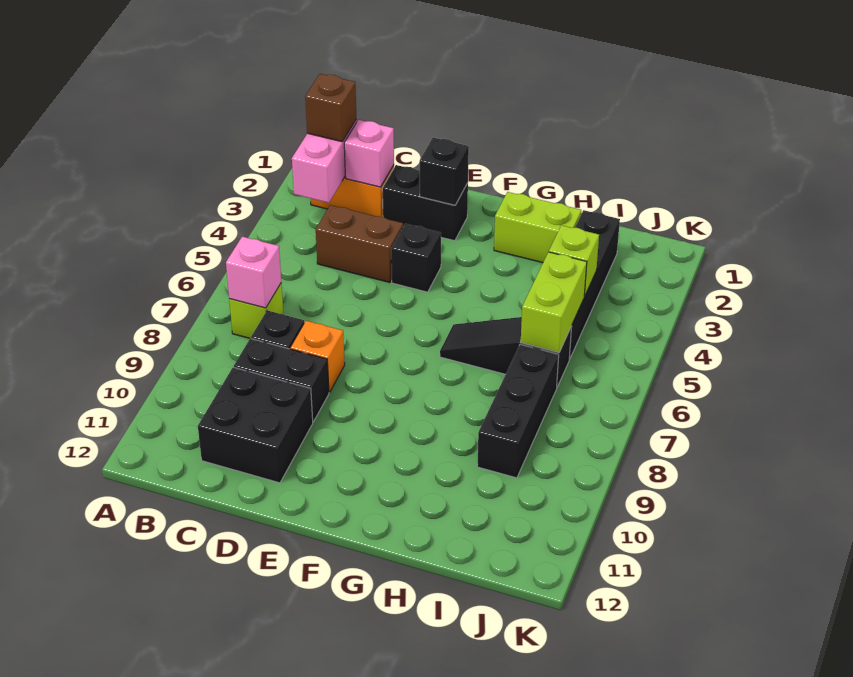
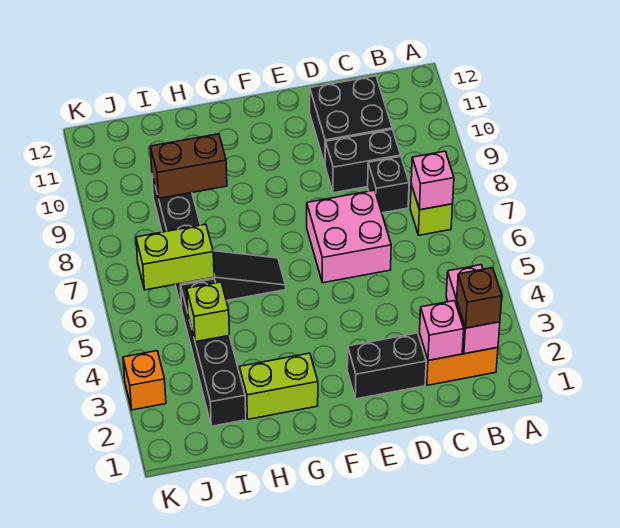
brown 1x2 brick [316,205,403,283] -> brown 1x2 brick moved to [150,134,227,198]
none -> pink 2x2 brick [307,190,391,283]
orange 1x1 brick [290,321,345,392] -> orange 1x1 brick moved to [123,351,166,410]
black 1x1 brick [420,138,469,205] -> none
black 1x1 brick [391,224,441,292] -> none
lime 1x2 brick [521,252,587,352] -> lime 1x2 brick turned to [136,224,214,290]

